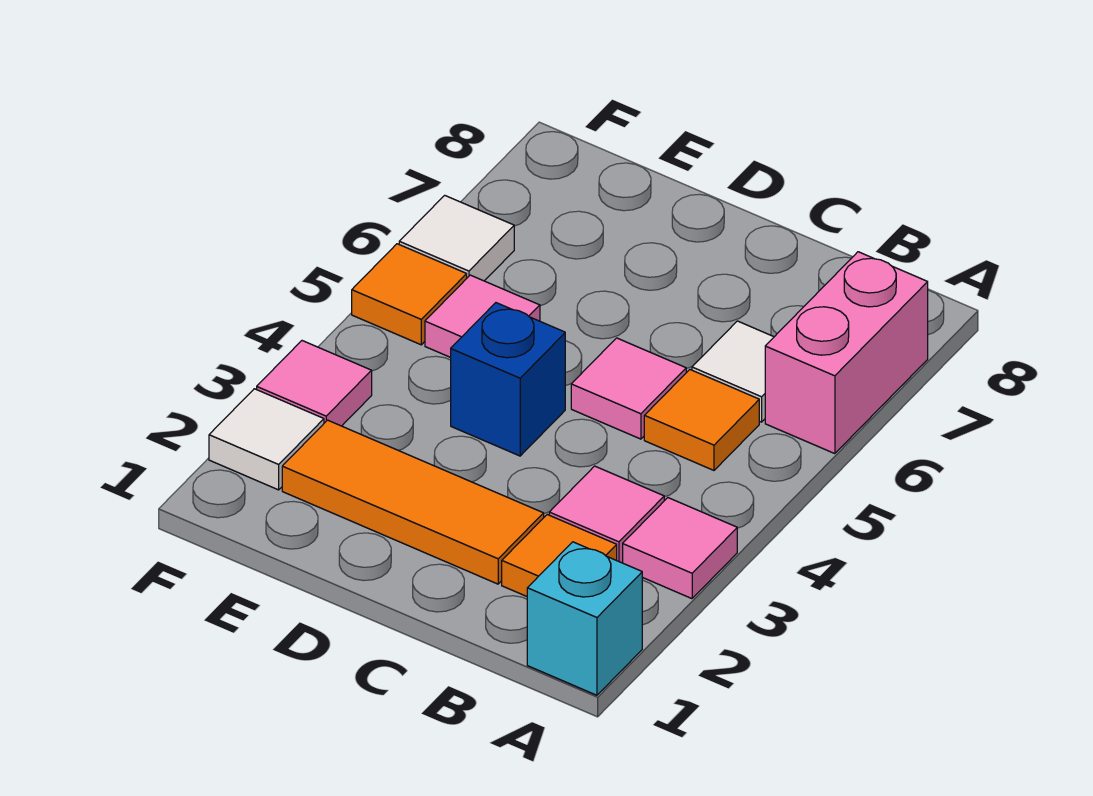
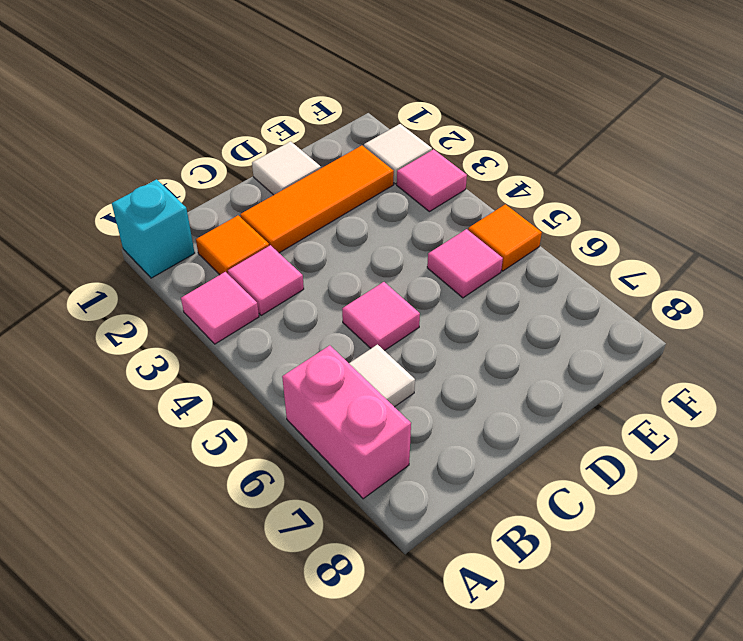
orange 1x1 tile [644,370,759,470] -> none
blue 1x1 brick [451,303,565,456] -> none
white 1x1 tile [399,195,514,281] -> white 1x1 tile moved to [252,141,321,195]

